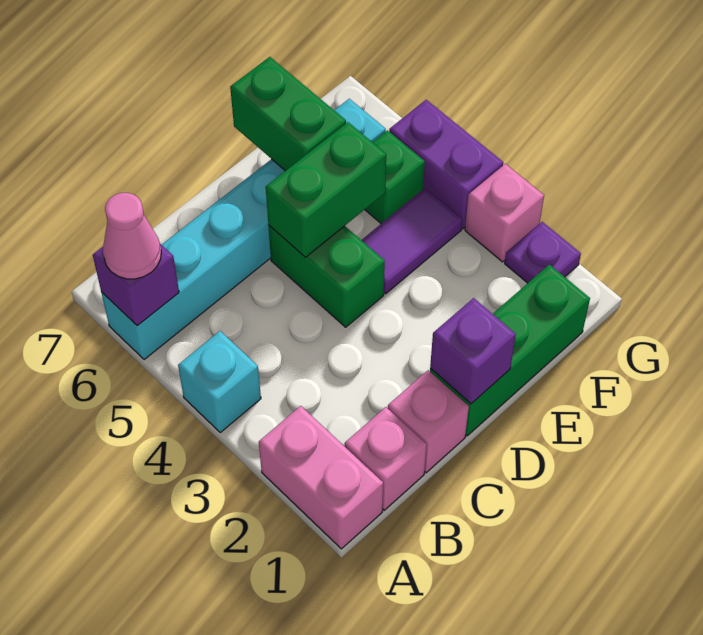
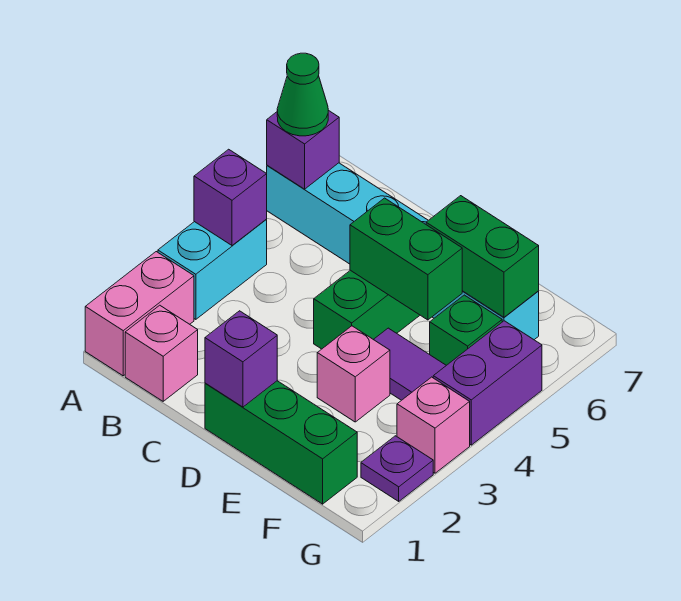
cyan 1x1 brick [178,331,261,432] -> cyan 1x2 brick [158,220,267,319]
none -> purple 1x1 brick [194,149,267,245]
pink 1x1 cone [103,193,161,279] -> green 1x1 cone [277,53,328,136]
pink 1x1 brick [388,370,469,473] -> pink 1x1 brick moved to [317,326,390,422]
green 1x2 brick [230,57,346,171] -> green 1x2 brick turned to [426,196,539,317]

